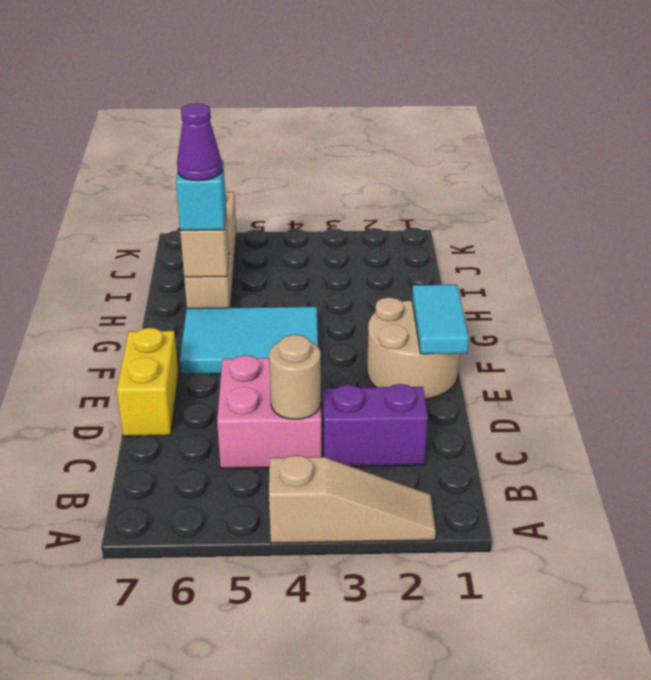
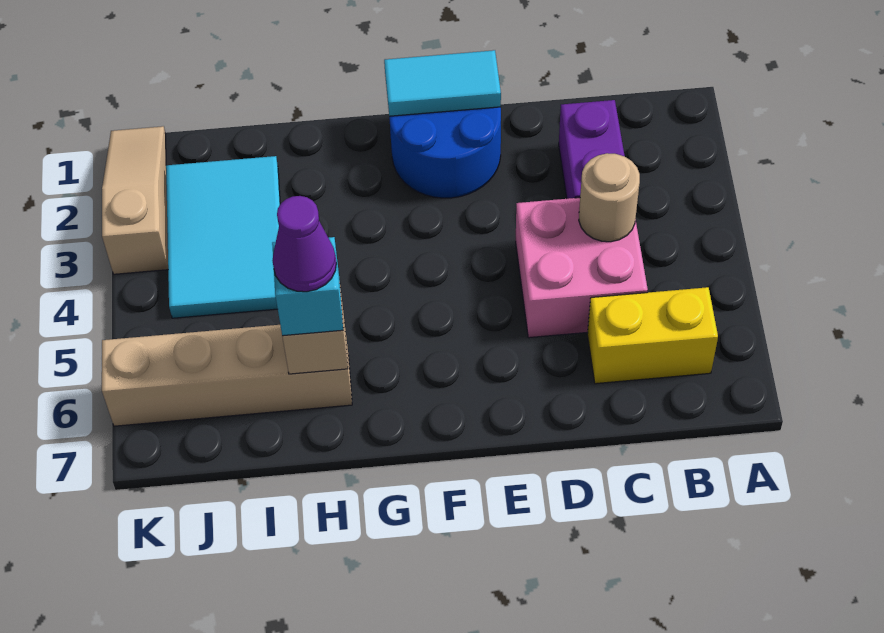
tan 1x3 slope [269,455,436,543] -> tan 1x3 slope moved to [102,126,168,274]
yellow 1x2 brick [117,328,179,436] -> yellow 1x2 brick moved to [587,287,718,384]
tan 2x2 round brick [367,297,460,399] -> blue 2x2 round brick [389,107,501,198]
cyan 2x3 tile [180,307,318,374] -> cyan 2x3 tile moved to [166,156,280,318]

